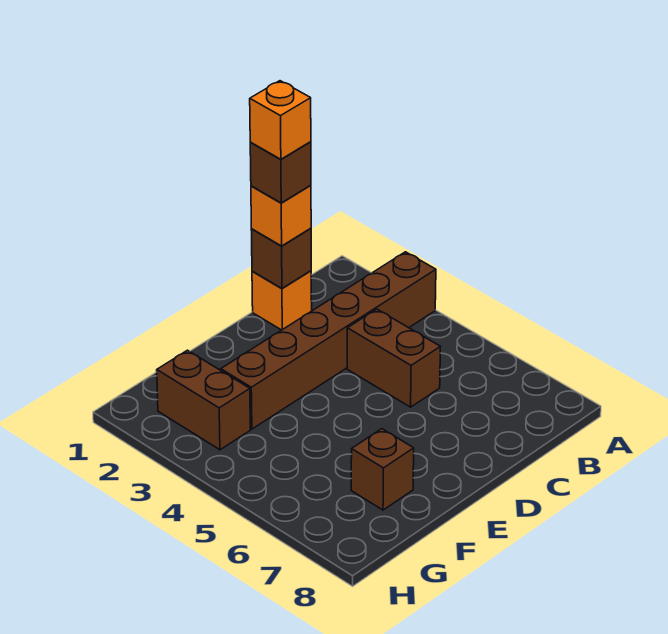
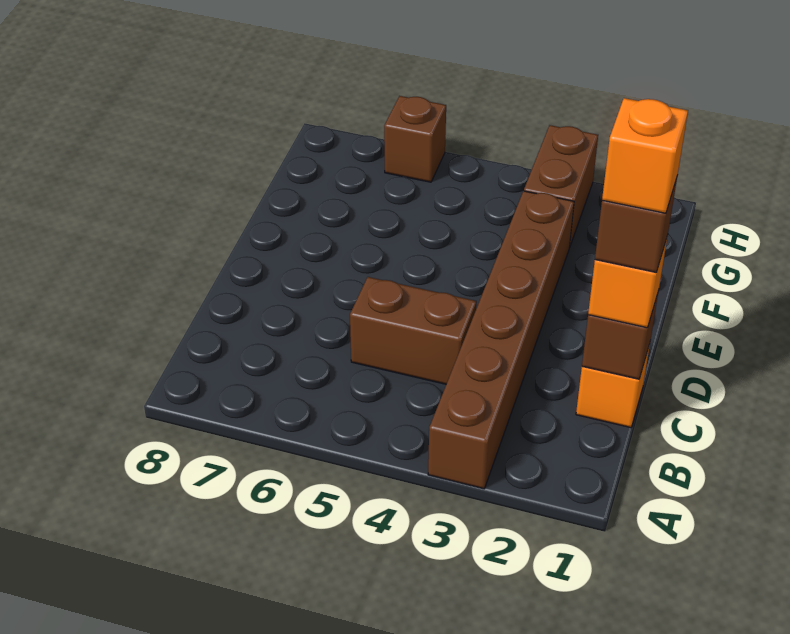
brown 1x1 brick [351,429,414,510] -> brown 1x1 brick moved to [384,96,446,182]
brown 1x2 brick [157,350,250,450] -> brown 1x2 brick turned to [524,125,598,248]

